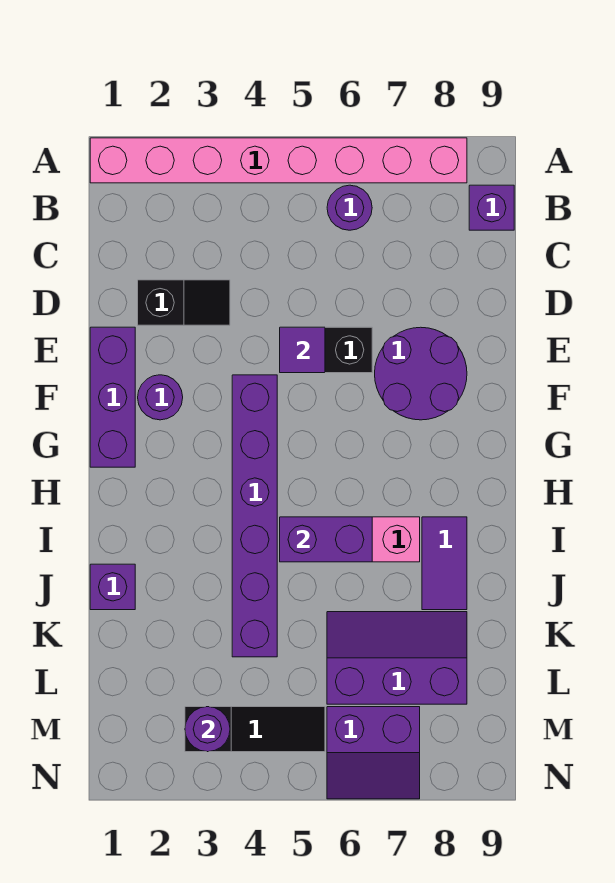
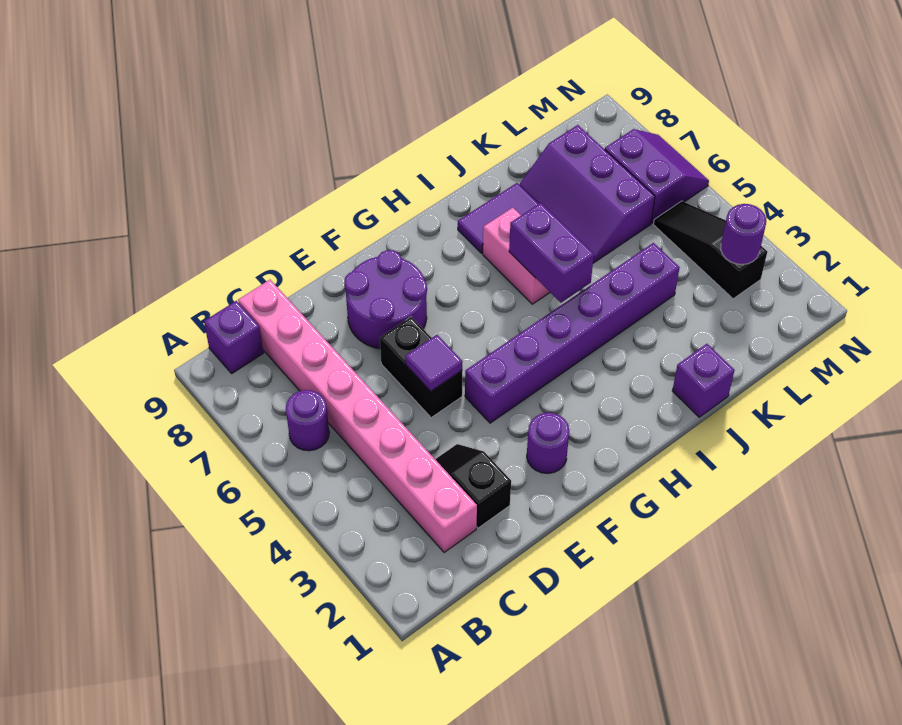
pink 1x8 brick [90,138,467,183] -> pink 1x8 brick moved to [238,280,477,553]
purple 1x3 brick [90,327,135,467] -> none

